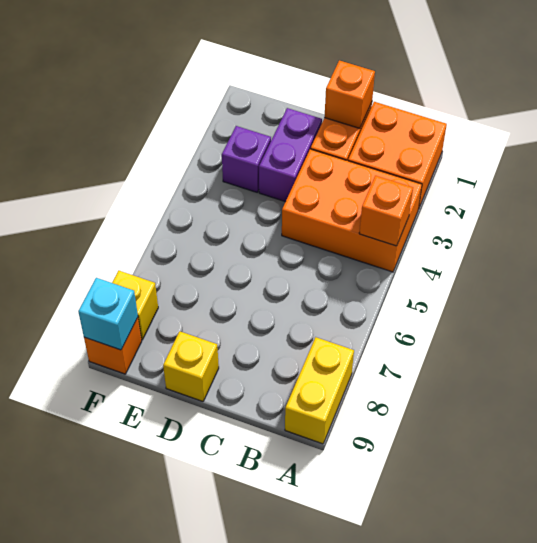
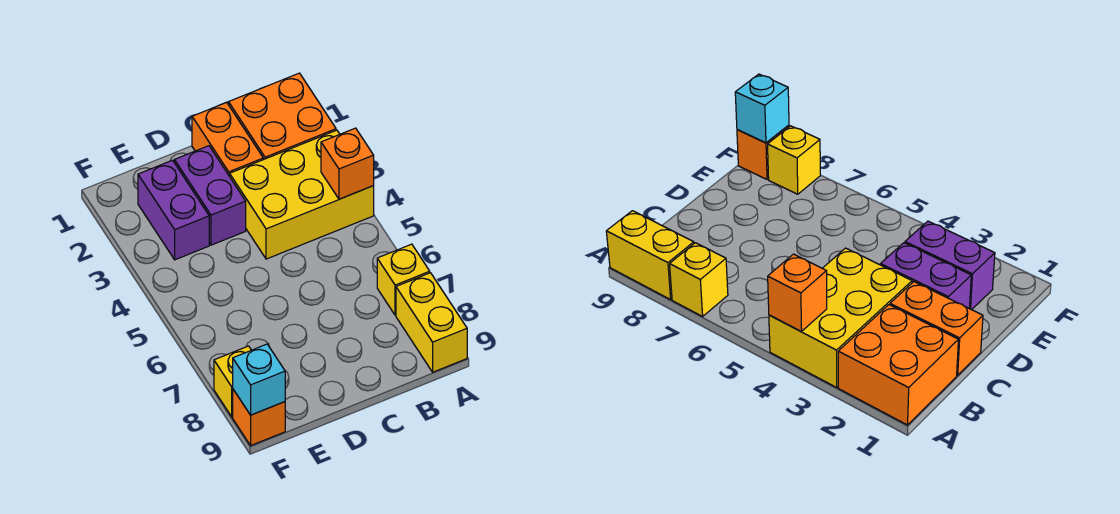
orange 2x3 brick [282,149,422,272] -> yellow 2x3 brick [230,130,374,259]
orange 1x1 brick [324,60,375,128] -> none
yellow 1x1 brick [163,331,219,401] -> yellow 1x1 brick moved to [377,244,430,315]
purple 1x1 brick [222,126,271,192] -> purple 1x2 brick [138,160,209,260]

